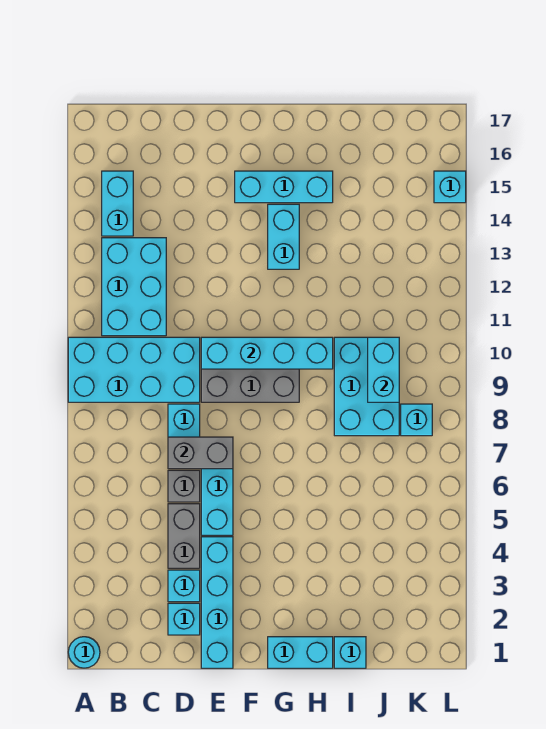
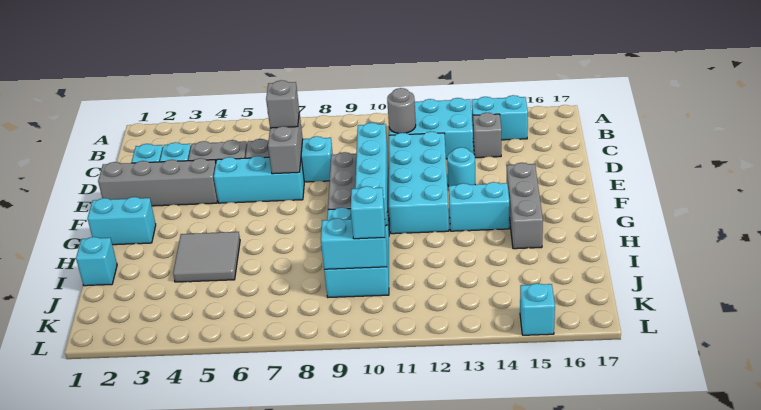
cyan 1x1 round brick [68,637,100,668] -> cyan 1x1 round brick moved to [447,147,475,186]
cyan 2x4 brick [68,337,200,402] -> cyan 2x4 brick moved to [389,132,449,234]
none -> grey 1x1 round brick [387,88,416,133]
none -> grey 1x1 brick [473,113,501,158]
none -> grey 1x1 brick [266,80,299,128]
cyan 1x4 brick [201,537,233,668] -> grey 1x4 brick [98,158,218,206]
cyan 1x3 brick [235,171,333,203] -> grey 1x3 brick [507,163,543,249]
cyan 1x2 brick [268,637,333,668] -> cyan 1x2 brick turned to [87,197,156,245]
none -> grey 2x2 tile [173,232,240,282]
cyan 2x3 brick [334,337,399,436] -> cyan 2x3 brick turned to [324,207,389,297]
cyan 1x1 brick [401,404,432,436] -> cyan 1x1 brick moved to [351,186,385,239]

